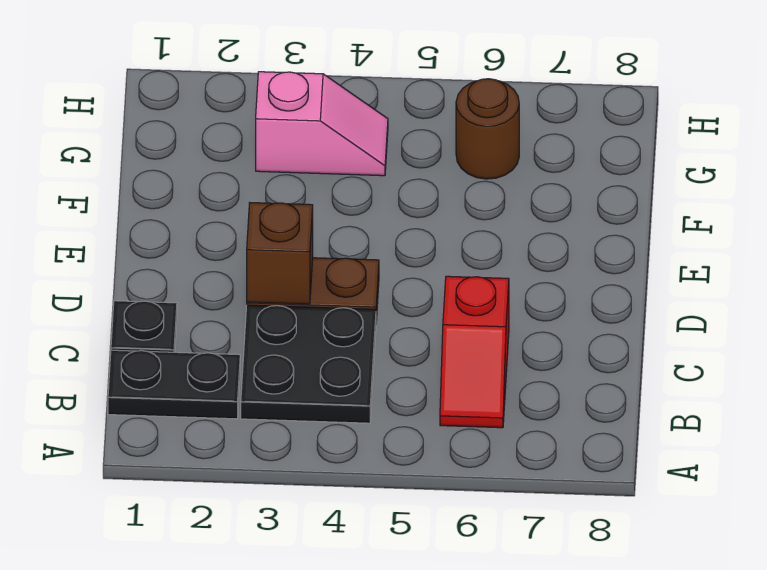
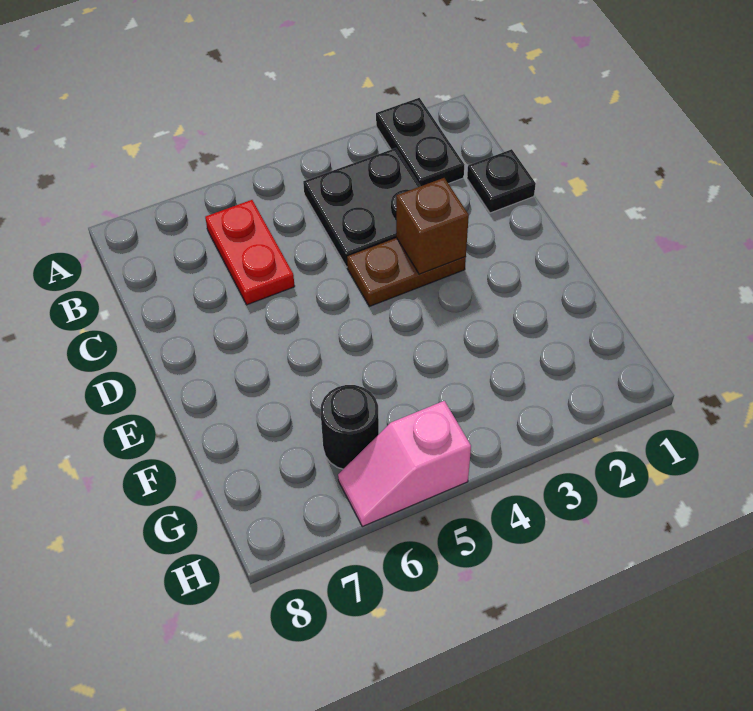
black 1x2 plate [108,350,240,419] -> black 1x2 plate turned to [376,98,464,186]
red 1x2 slope [440,276,509,428] -> red 1x2 plate [205,200,295,305]
pink 1x2 slope [256,72,388,176] -> pink 1x2 slope moved to [338,401,471,526]
brown 1x1 round brick [456,79,519,179] -> black 1x1 round brick [321,385,379,469]

